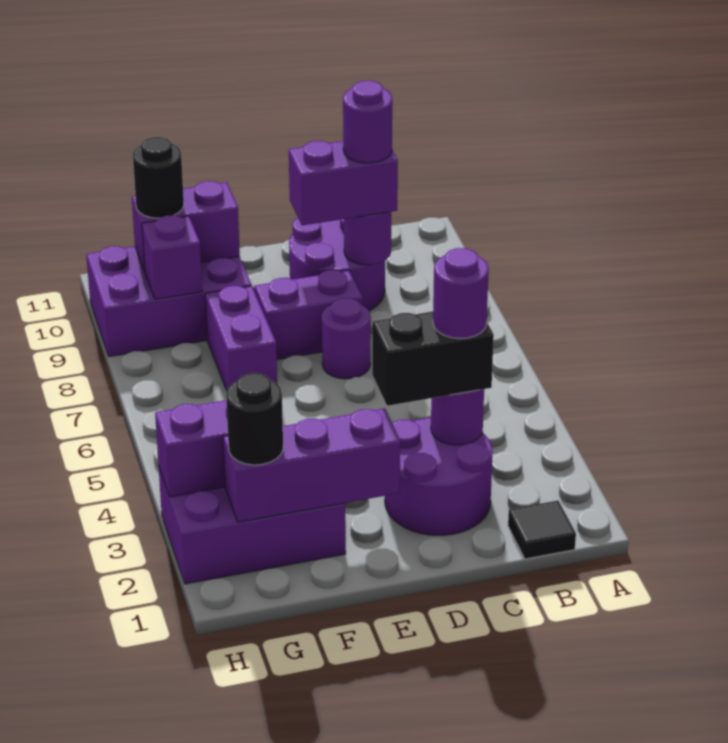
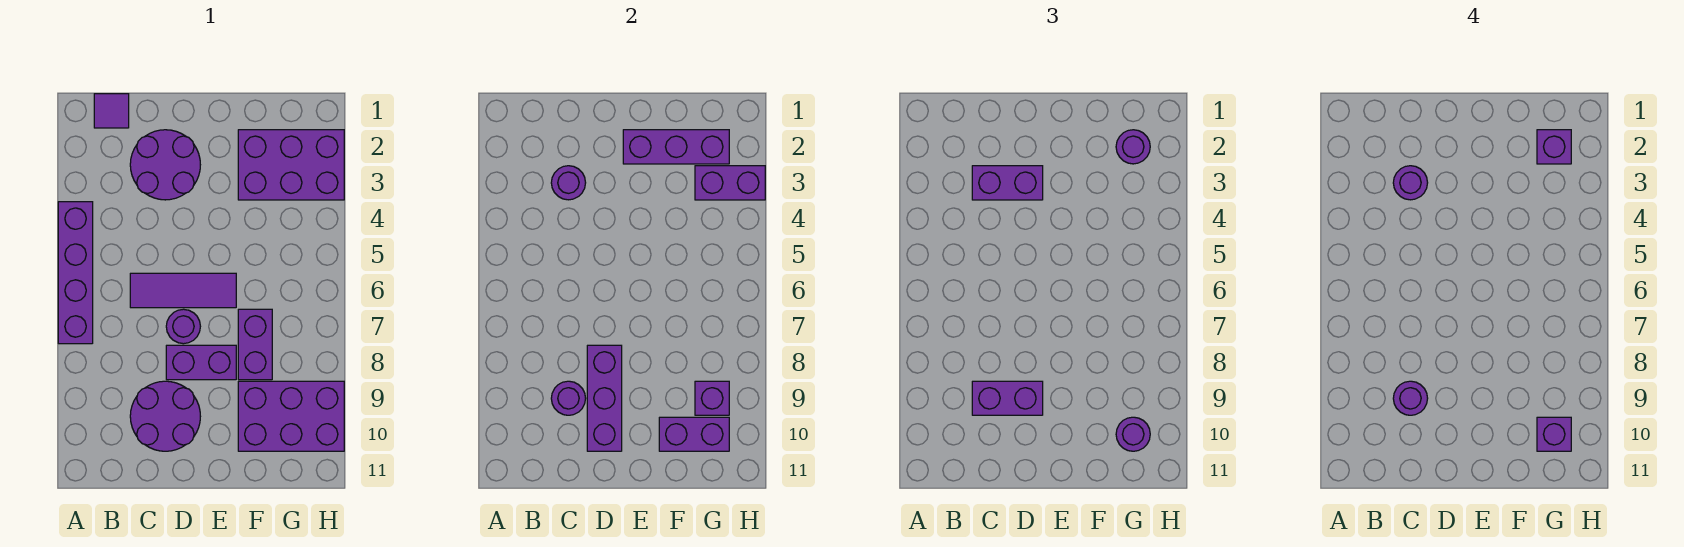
none -> purple 1x4 brick [58,202,93,344]
black 1x1 tile [508,501,576,559] -> purple 1x1 tile [94,94,129,128]
black 1x2 brick [372,311,494,406] -> purple 1x2 brick [972,166,1043,200]
none -> purple 1x3 tile [130,273,236,308]
none -> purple 1x3 brick [587,345,622,451]
black 1x1 round brick [226,373,283,465] -> purple 1x1 round brick [1116,130,1150,164]
none -> purple 1x1 brick [1537,130,1571,164]
black 1x1 round brick [133,137,184,218] -> purple 1x1 round brick [1116,417,1150,451]
none -> purple 1x1 brick [1537,417,1571,451]

